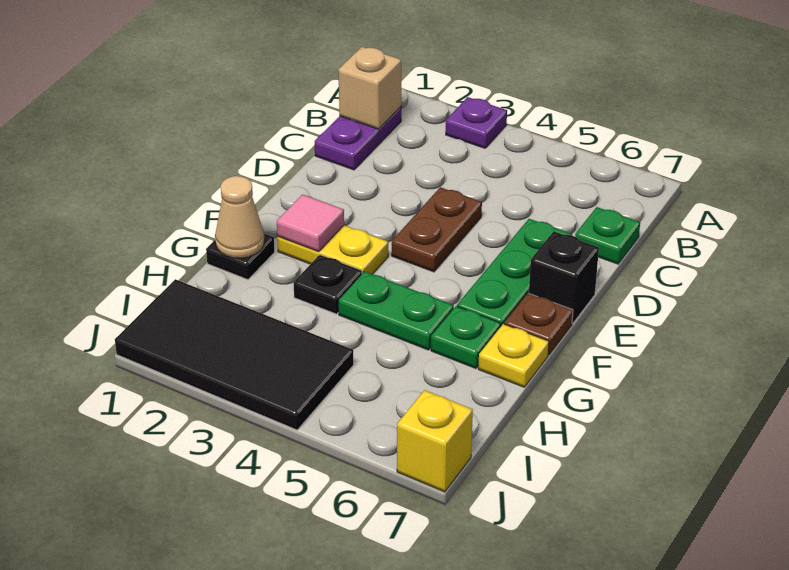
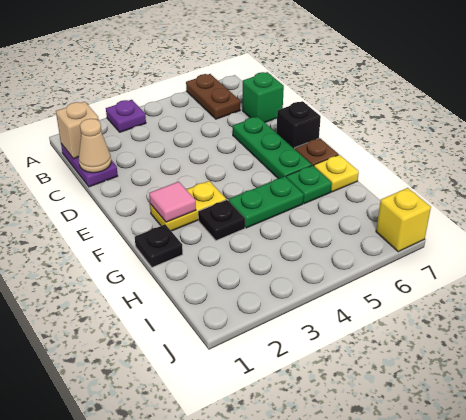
green 1x1 plate [575,207,640,264] -> green 1x1 brick [242,72,284,122]
brown 1x2 plate [392,187,482,272] -> brown 1x2 plate moved to [186,74,240,119]
tan 1x1 cone [215,176,265,258] -> tan 1x1 cone moved to [79,119,111,173]
black 2x4 tile [115,279,354,430] -> none

